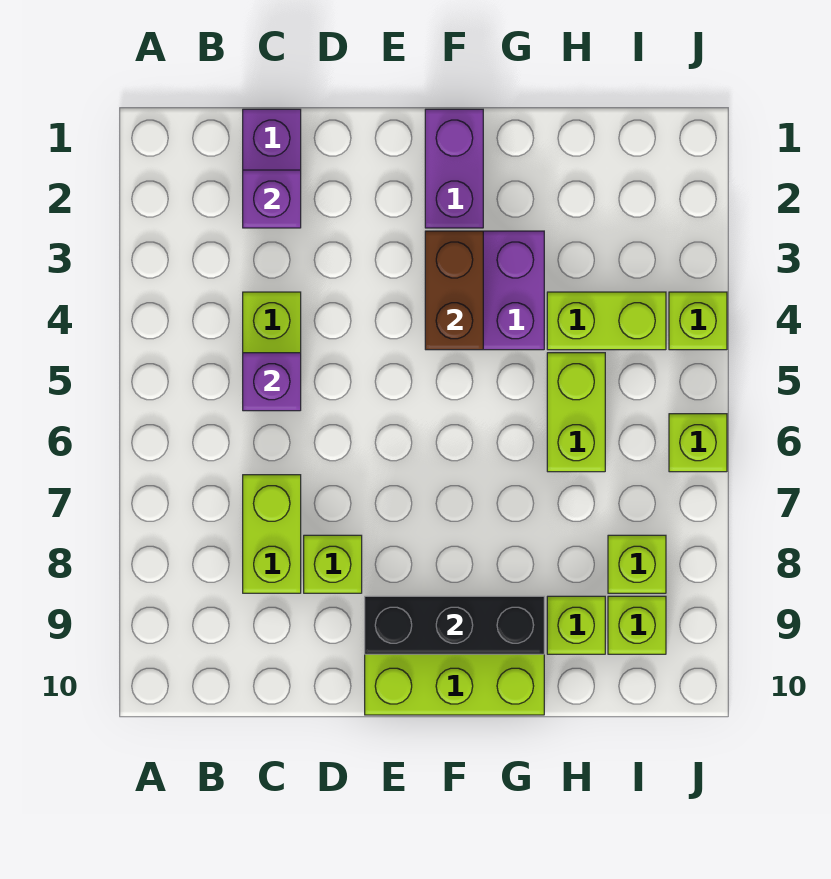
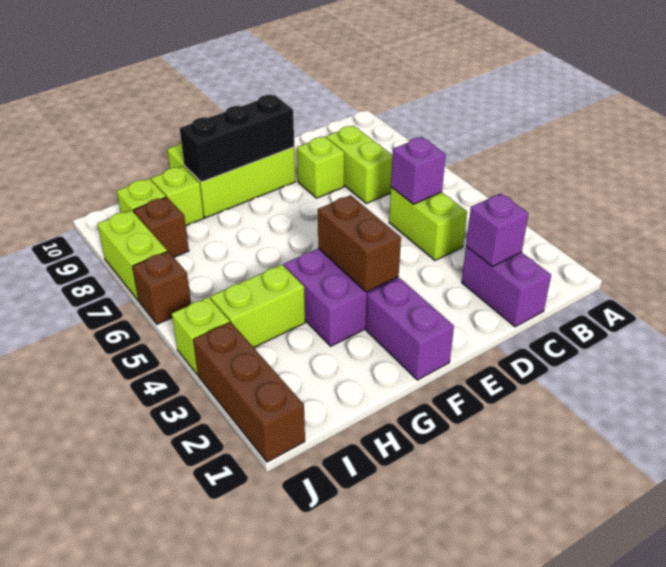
lime 1x2 brick [547,353,605,472] -> lime 1x2 brick moved to [97,210,167,301]
lime 1x1 brick [608,535,666,593] -> brown 1x1 brick [134,197,189,257]
none -> brown 1x3 brick [193,322,305,462]
lime 1x1 brick [669,414,727,472] -> brown 1x1 brick [132,251,191,324]

